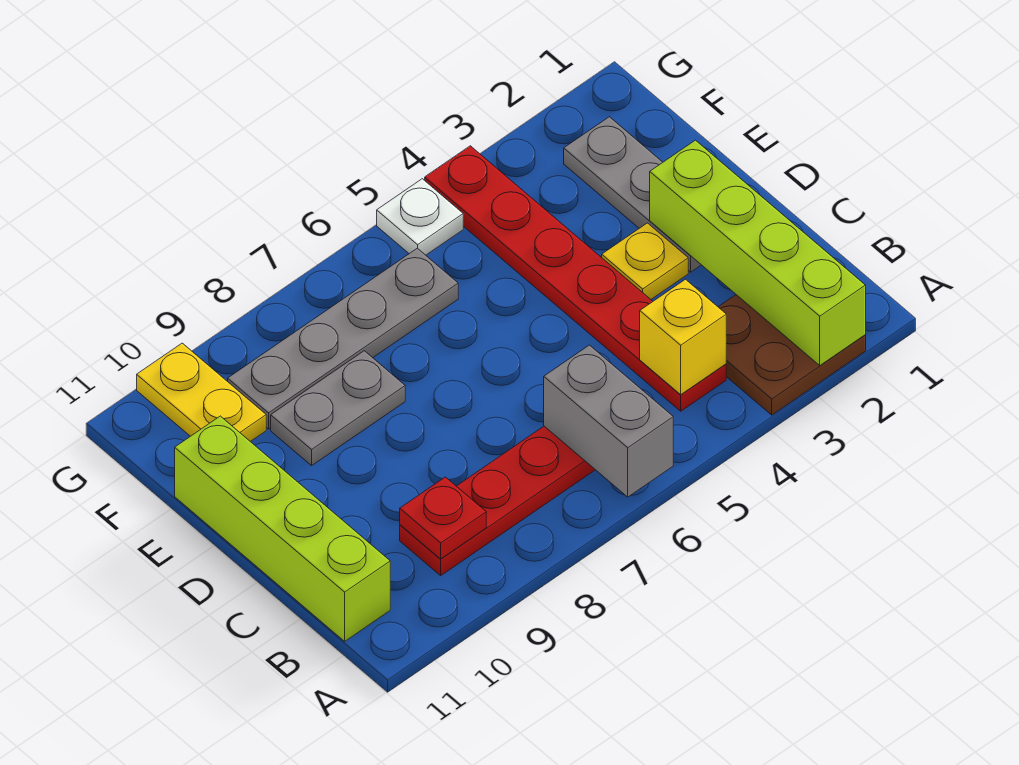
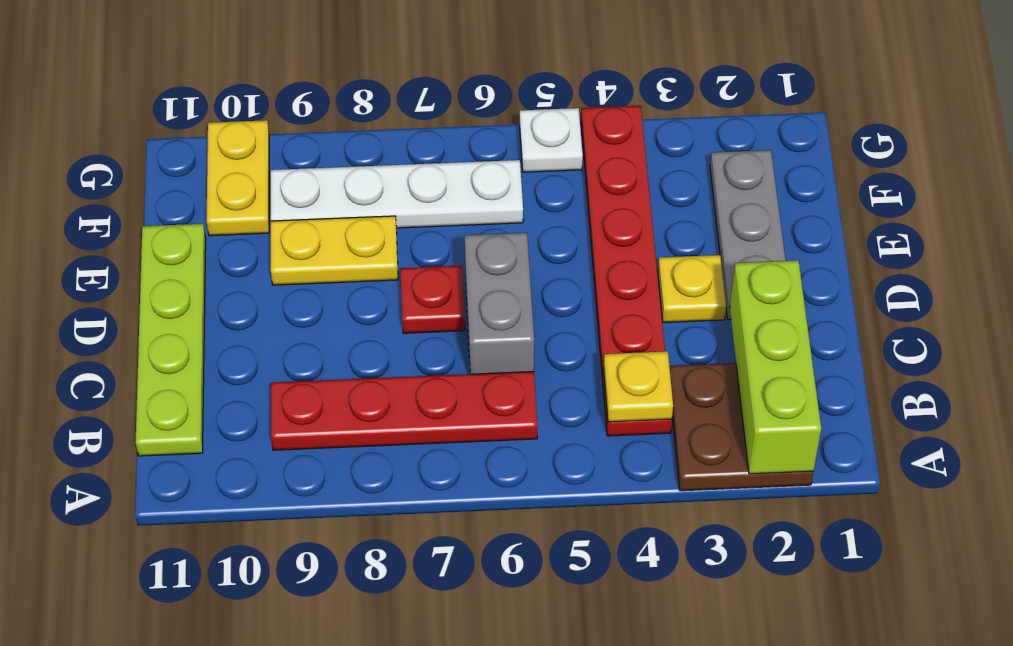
lime 1x4 brick [650,140,866,365] -> lime 1x3 brick [730,260,821,474]
grey 1x2 brick [544,345,673,497] -> grey 1x2 brick moved to [465,233,534,374]
yellow 1x1 brick [640,279,726,394] -> yellow 1x1 plate [604,351,673,422]
red 1x1 plate [400,477,486,559] -> red 1x1 plate moved to [400,266,465,333]
lime 1x4 brick [175,416,390,641] -> lime 1x4 plate [136,224,206,456]
grey 1x2 plate [271,351,405,466] -> yellow 1x2 plate [271,216,398,285]
grey 1x4 plate [228,248,458,429] -> white 1x4 plate [271,160,523,228]

